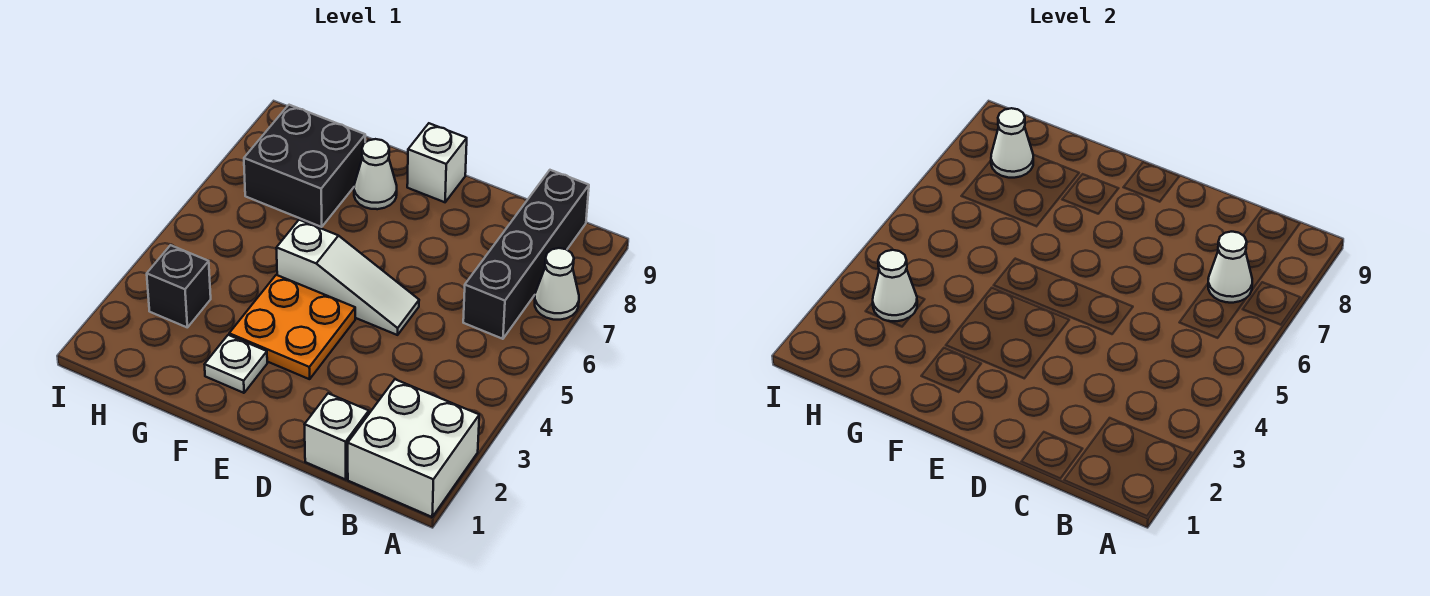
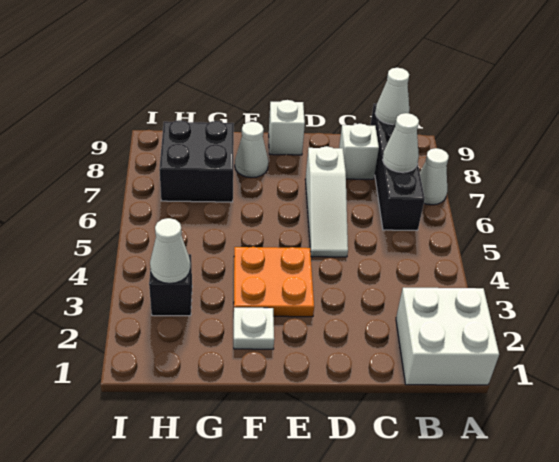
white 1x1 brick [304,393,369,479] -> white 1x1 brick moved to [339,124,379,179]
white 1x3 slope [276,220,419,335] -> white 1x3 slope turned to [305,146,348,257]
white 1x1 cone [991,108,1033,178] -> white 1x1 cone moved to [375,68,409,124]

